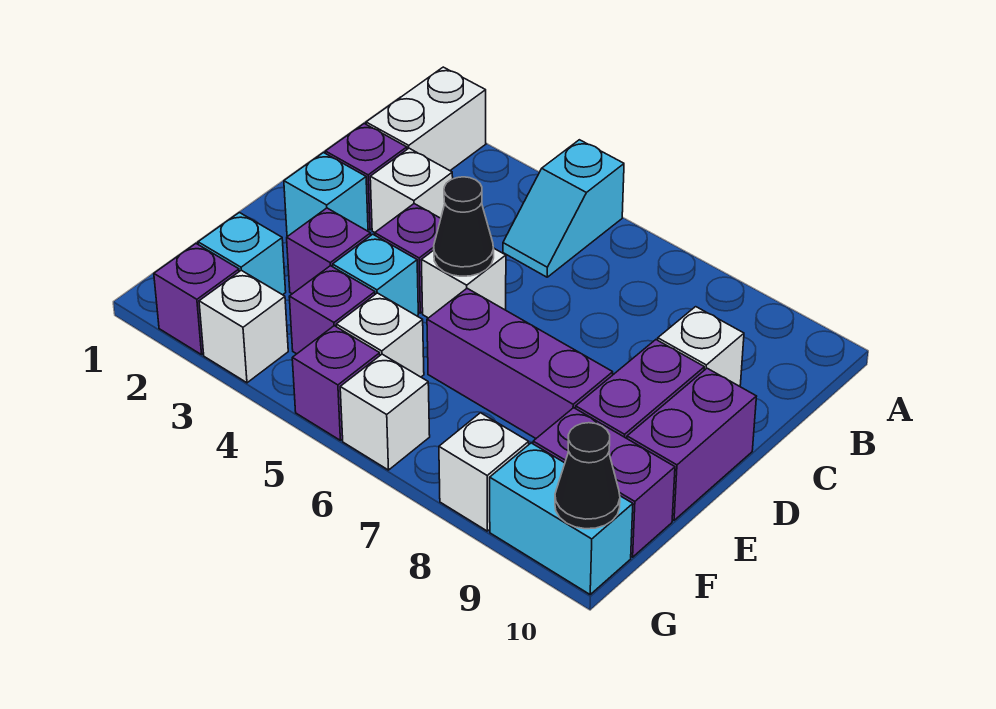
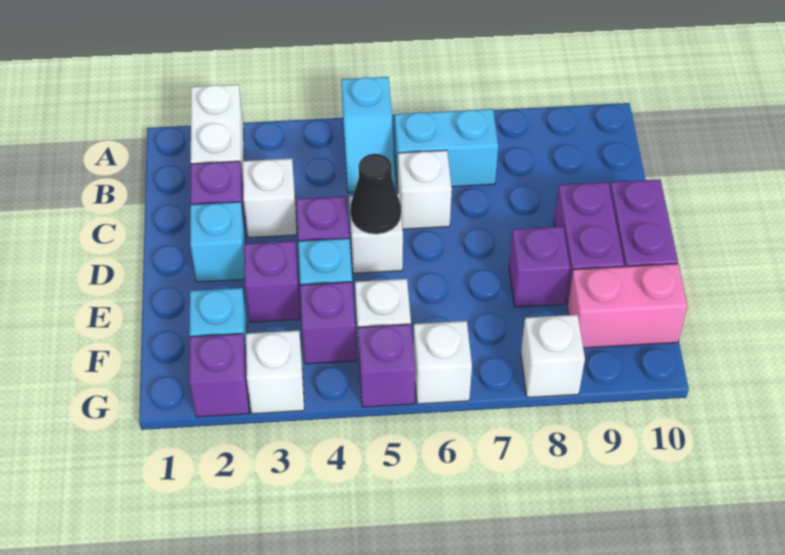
white 1x1 brick [658,307,744,386] -> white 1x1 brick moved to [398,150,452,229]
purple 1x3 brick [427,288,613,438] -> purple 1x1 brick [509,227,570,307]
purple 1x2 brick [533,408,675,557] -> pink 1x2 brick [567,264,687,348]
cyan 1x2 brick [490,443,633,594] -> cyan 1x2 brick moved to [394,109,498,187]
black 1x1 cone [555,423,620,529] -> none

